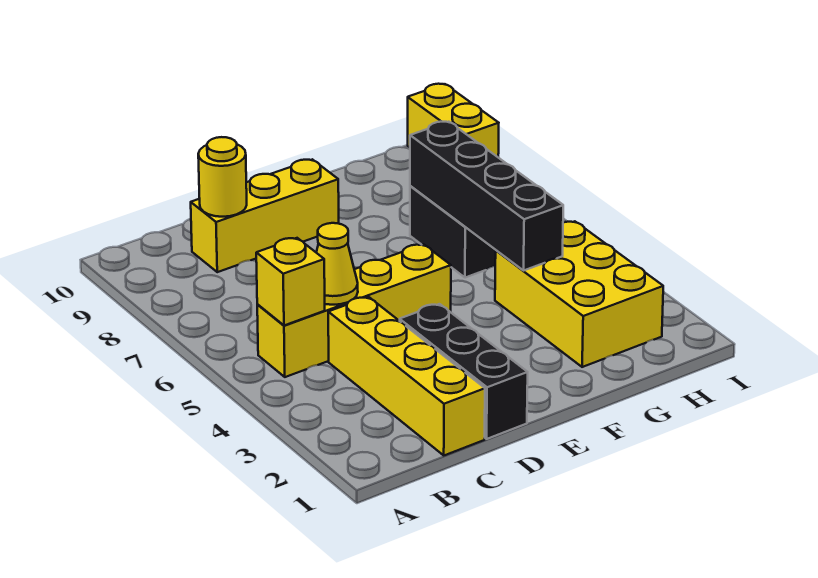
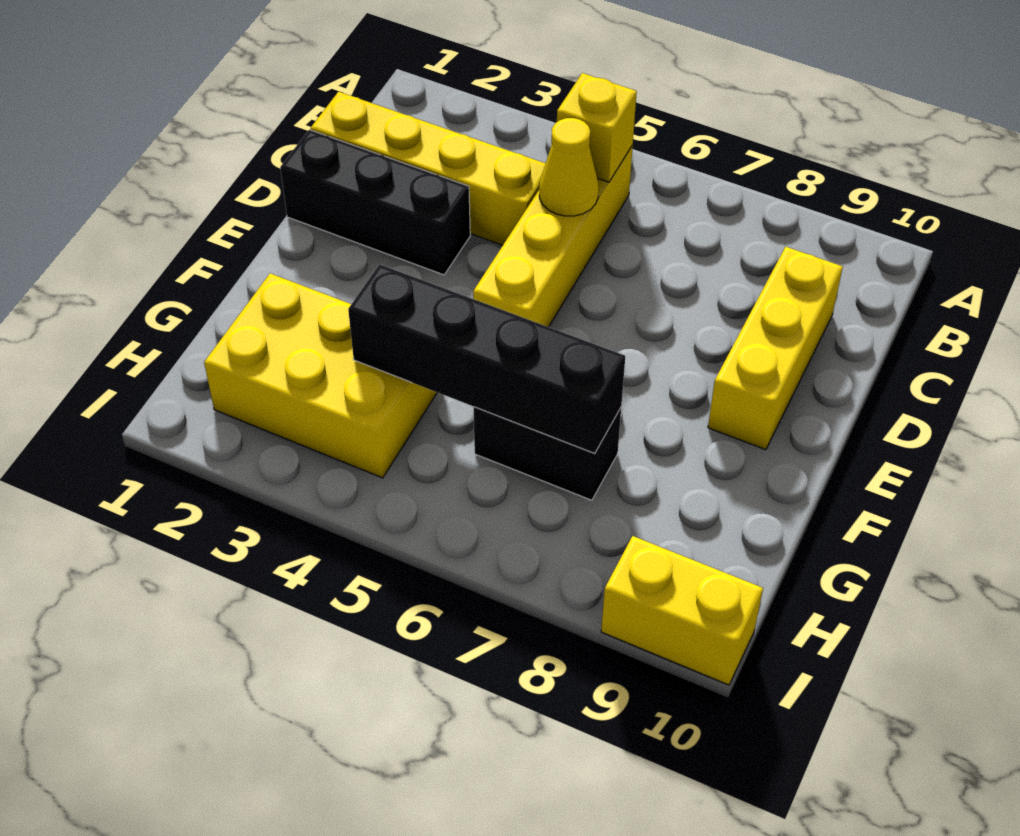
yellow 1x1 round brick [198,137,247,217] -> none

